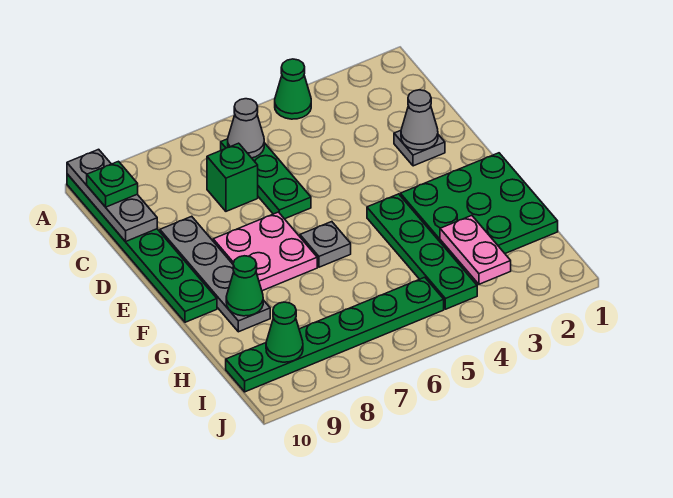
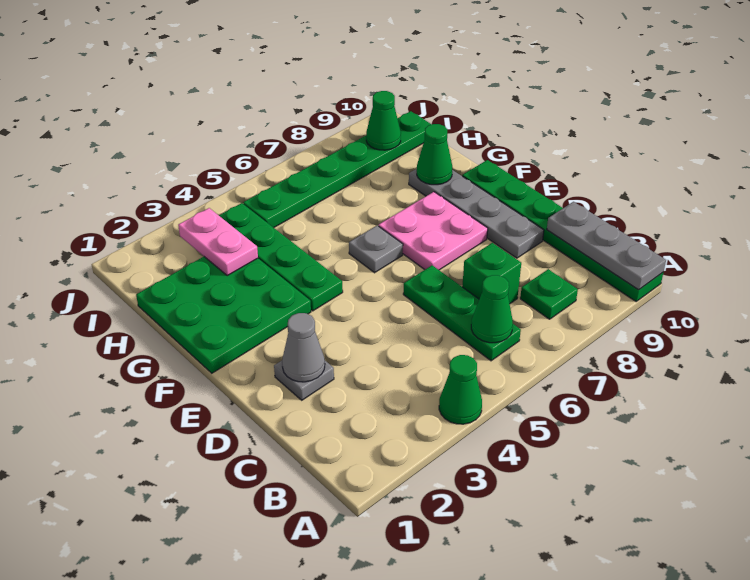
grey 1x1 cone [228,99,264,158] -> green 1x1 cone [471,275,513,343]
green 1x1 plate [87,161,138,207] -> green 1x1 plate moved to [520,269,578,319]

